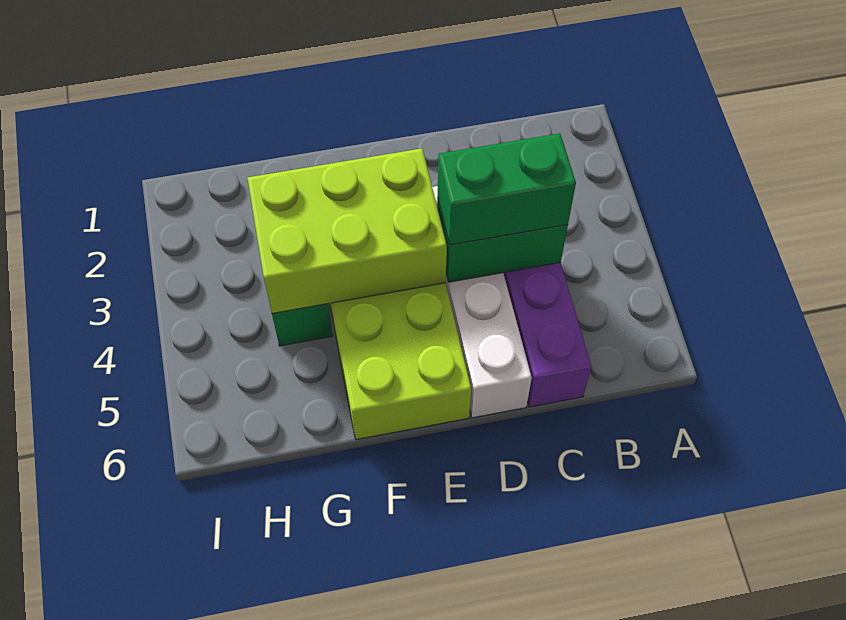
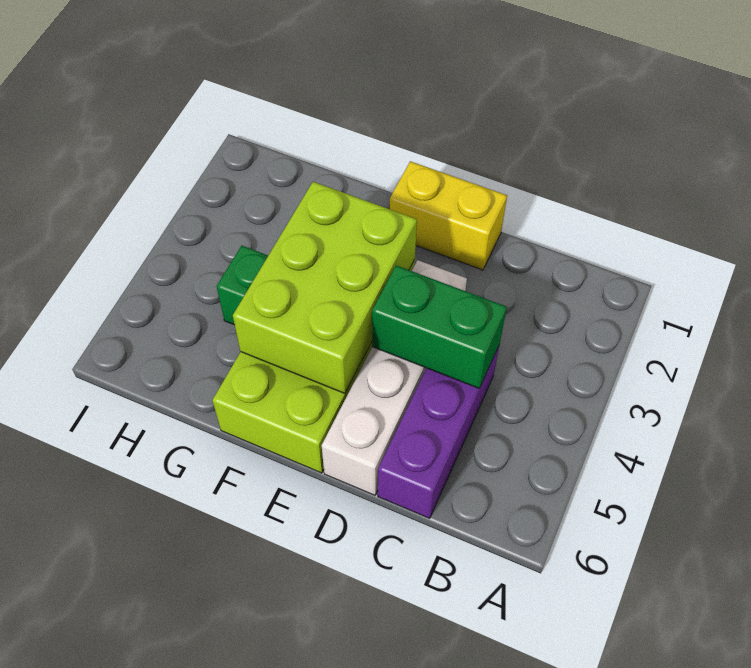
green 1x2 brick [438,133,576,245] -> none
none -> yellow 1x2 brick [390,161,507,270]
lime 2x3 brick [247,149,447,313] -> lime 2x3 brick turned to [233,182,417,393]

